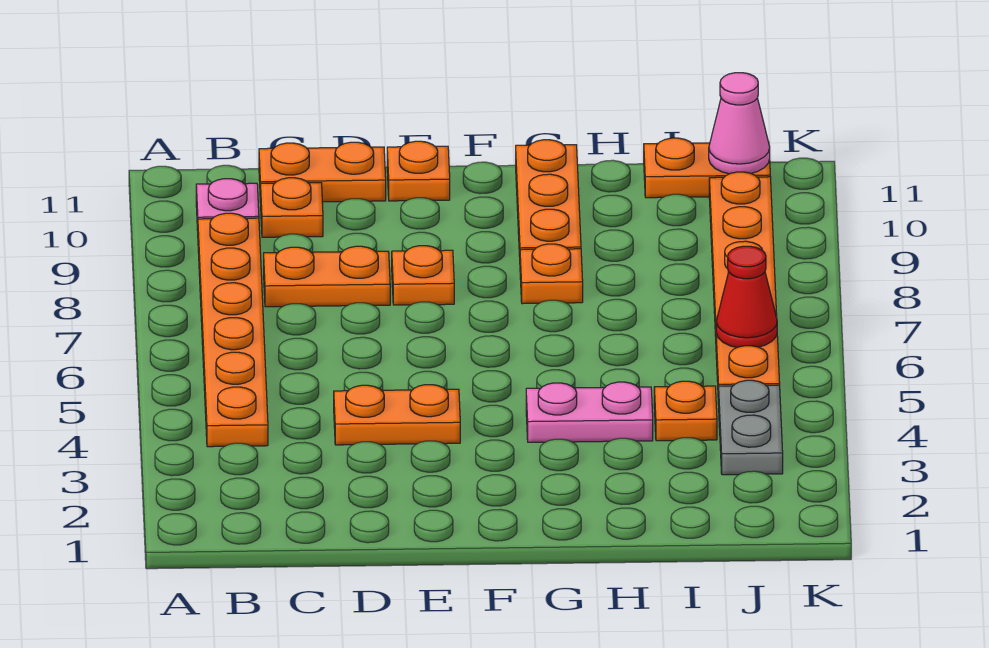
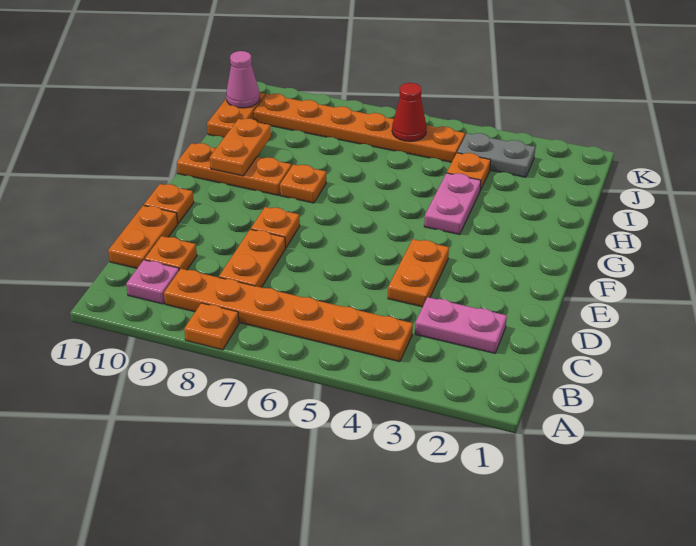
none -> orange 1x1 plate [184,303,239,350]
none -> pink 1x2 plate [415,297,507,353]
none -> orange 1x2 plate [210,119,271,176]

